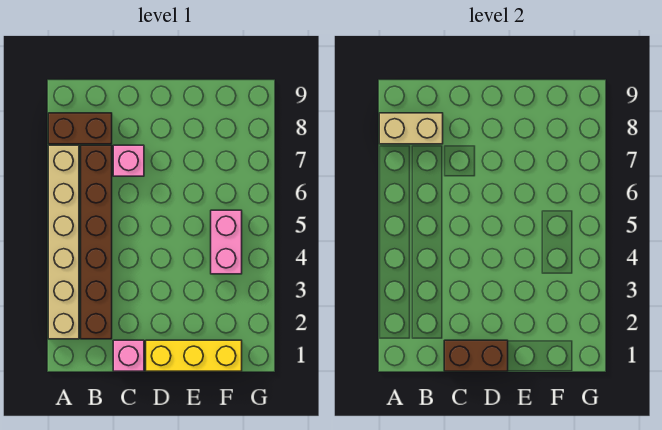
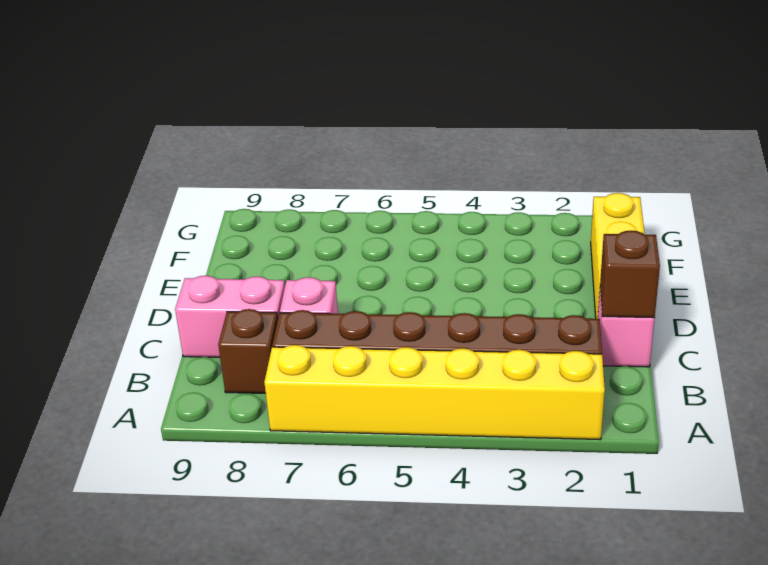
tan 1x6 brick [48,145,79,339] -> yellow 1x6 brick [264,345,605,440]
brown 1x2 brick [48,113,112,144] -> brown 1x1 brick [218,309,278,393]
tan 1x2 brick [379,113,443,144] -> none
brown 1x2 brick [444,340,508,371] -> brown 1x1 brick [600,231,660,318]
pink 1x2 brick [211,210,242,274] -> pink 1x2 brick moved to [175,276,285,357]

